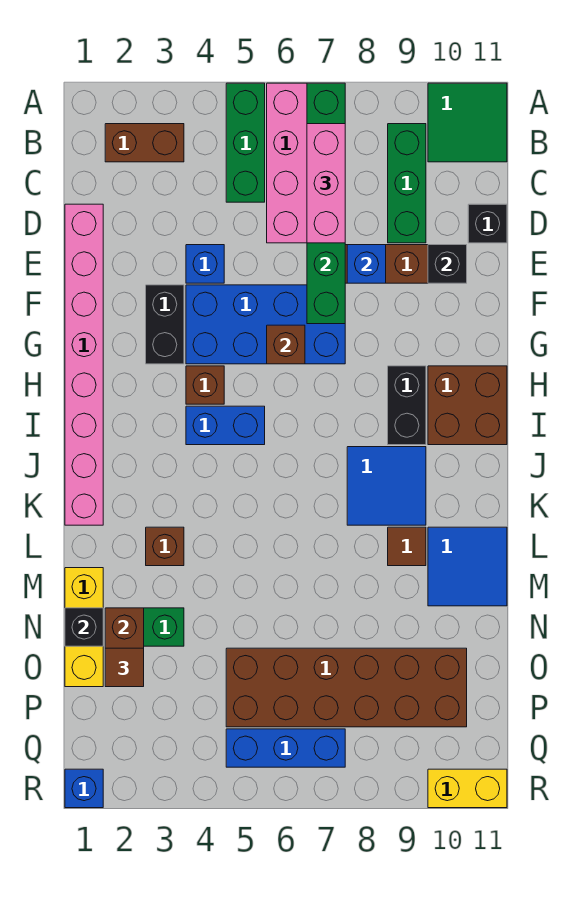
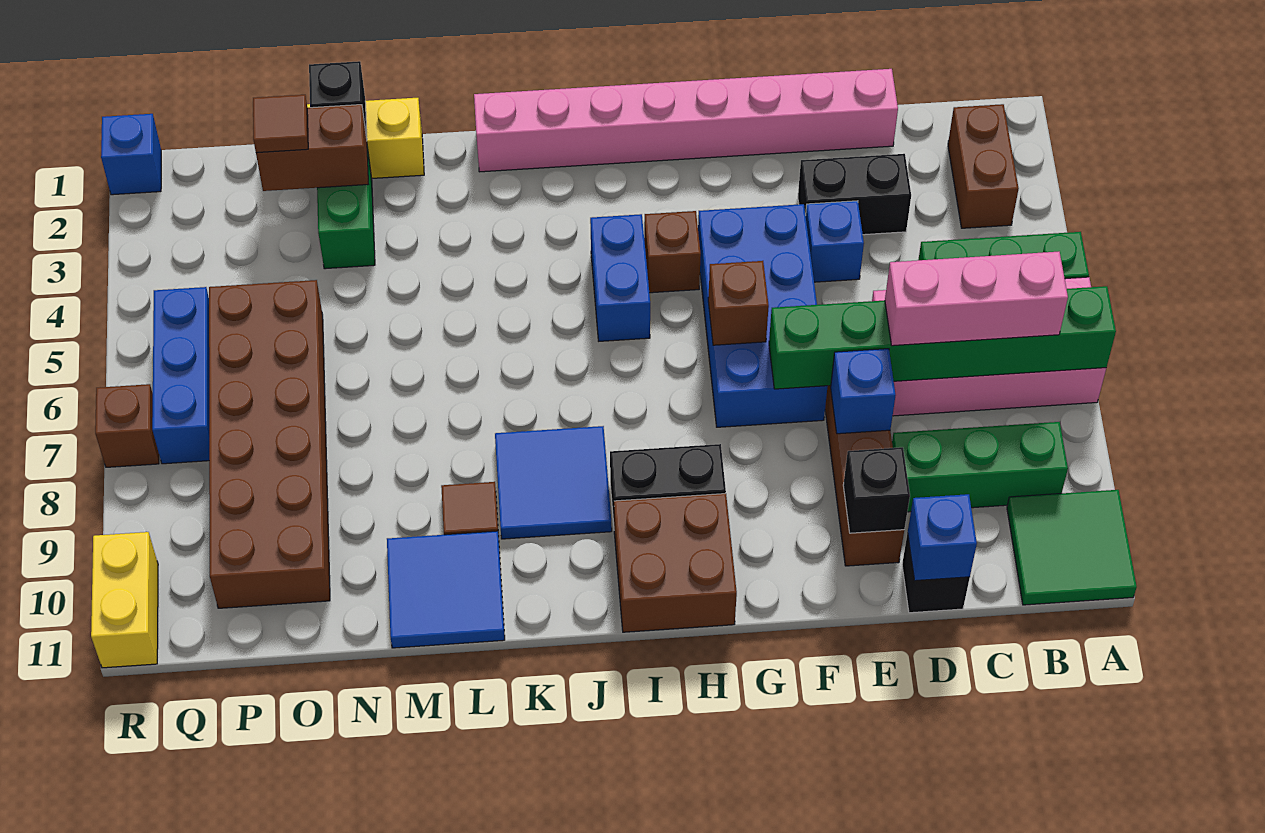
none -> blue 1x1 brick [908,494,977,581]
black 1x2 brick [146,285,184,364] -> black 1x2 brick moved to [798,154,911,235]
brown 1x1 brick [146,527,184,566] -> brown 1x1 brick moved to [95,384,159,467]

